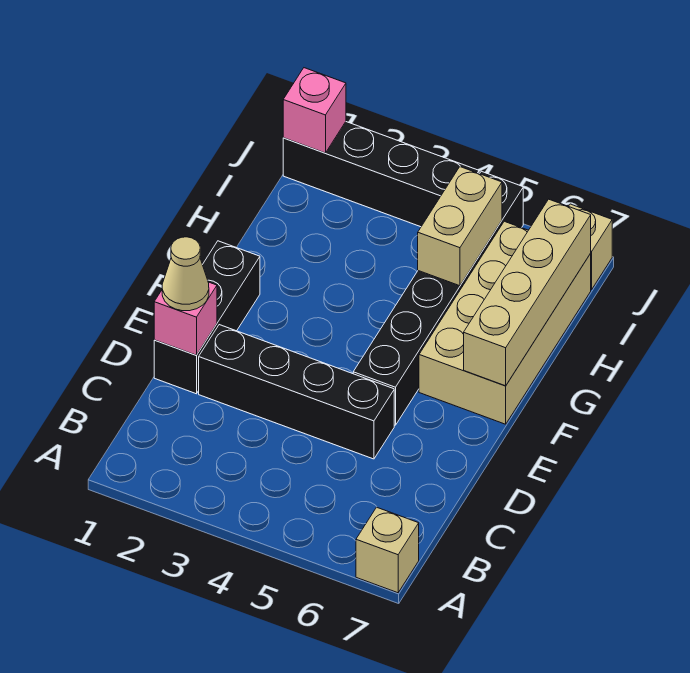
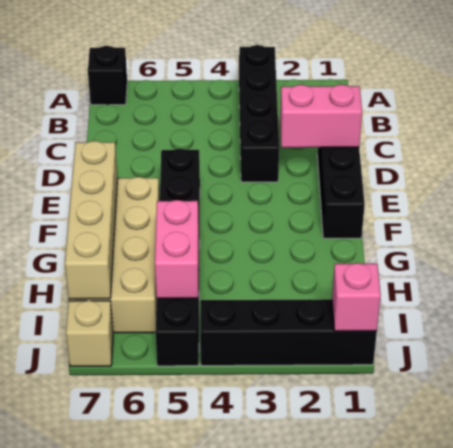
tan 1x1 brick [356,507,419,593] -> black 1x1 brick [88,46,127,105]
pink 1x1 brick [154,282,217,355] -> pink 1x2 brick [280,84,362,148]
tan 1x1 cone [162,237,209,311] -> none
black 1x4 brick [199,325,394,459] -> black 1x4 brick turned to [239,45,279,182]
tan 1x2 brick [418,167,502,286] -> pink 1x2 brick [155,200,199,298]

